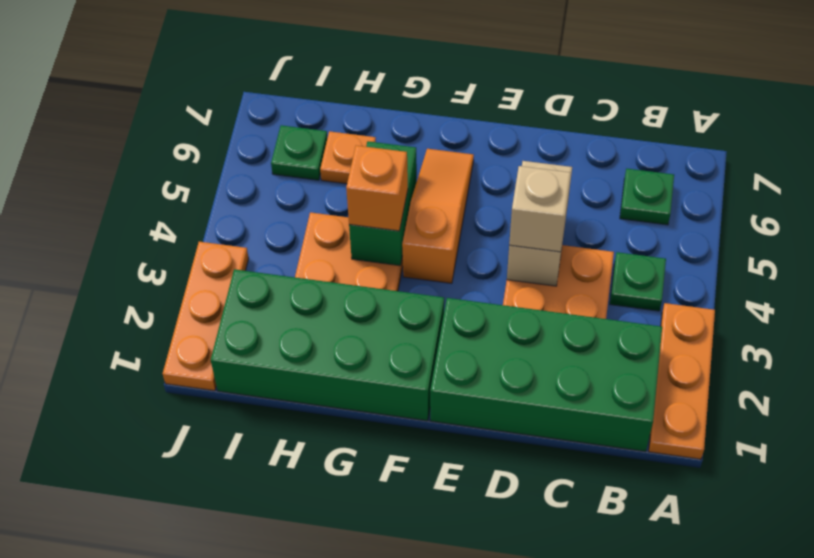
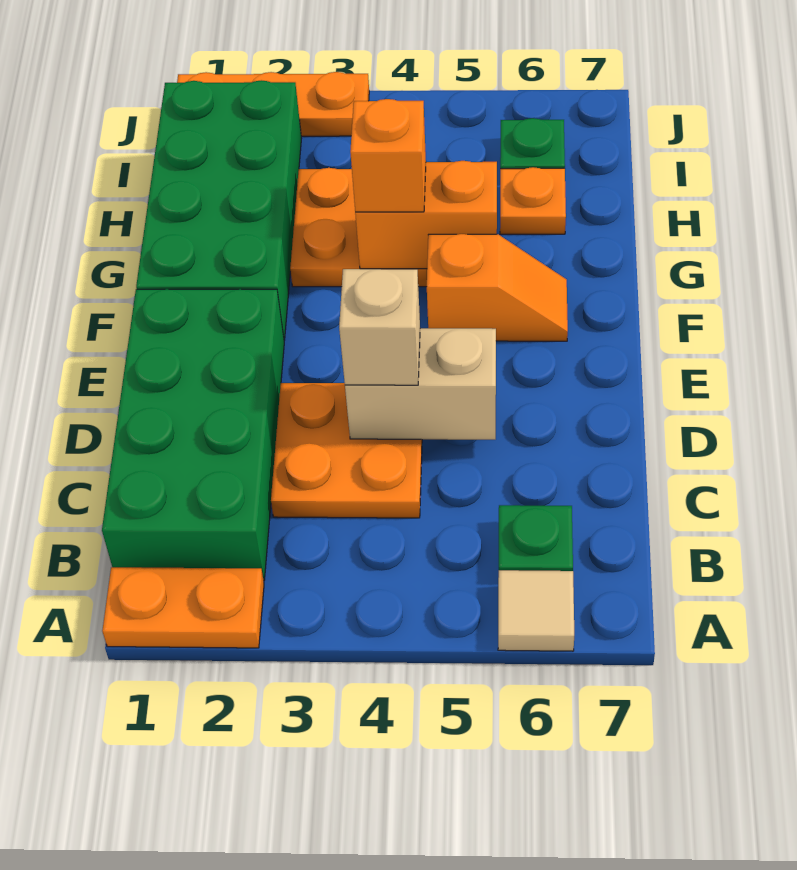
orange 1x3 plate [649,303,715,459] -> orange 1x2 plate [102,567,264,648]
none -> tan 1x1 tile [498,570,574,651]
green 1x1 plate [610,252,666,311] -> none
orange 1x3 slope [402,149,474,283] -> orange 1x2 slope [427,234,568,341]
green 1x2 brick [349,141,417,266] -> orange 1x2 brick [355,161,497,269]

